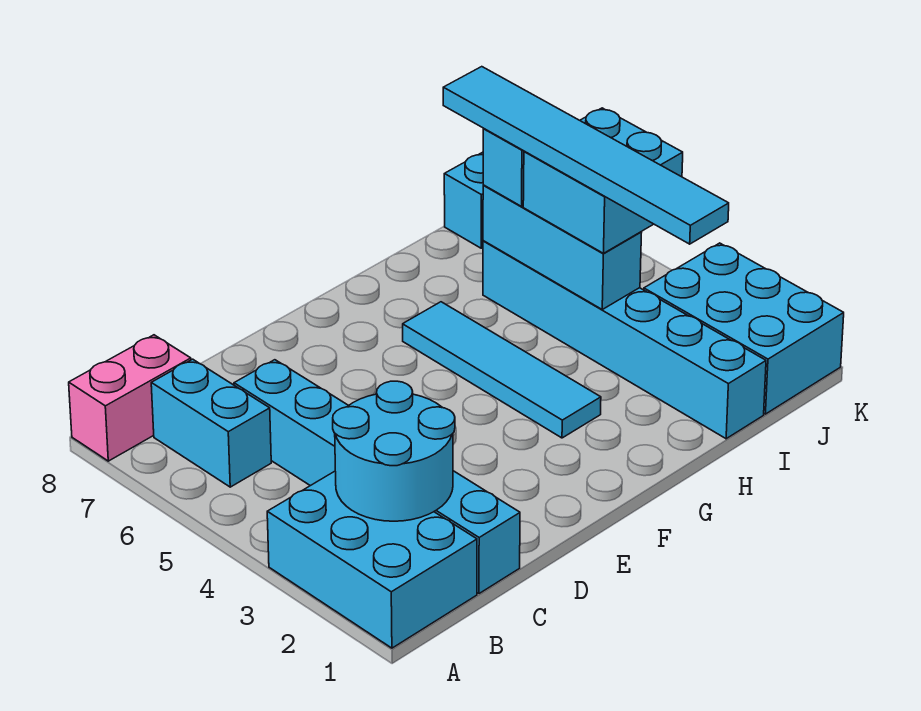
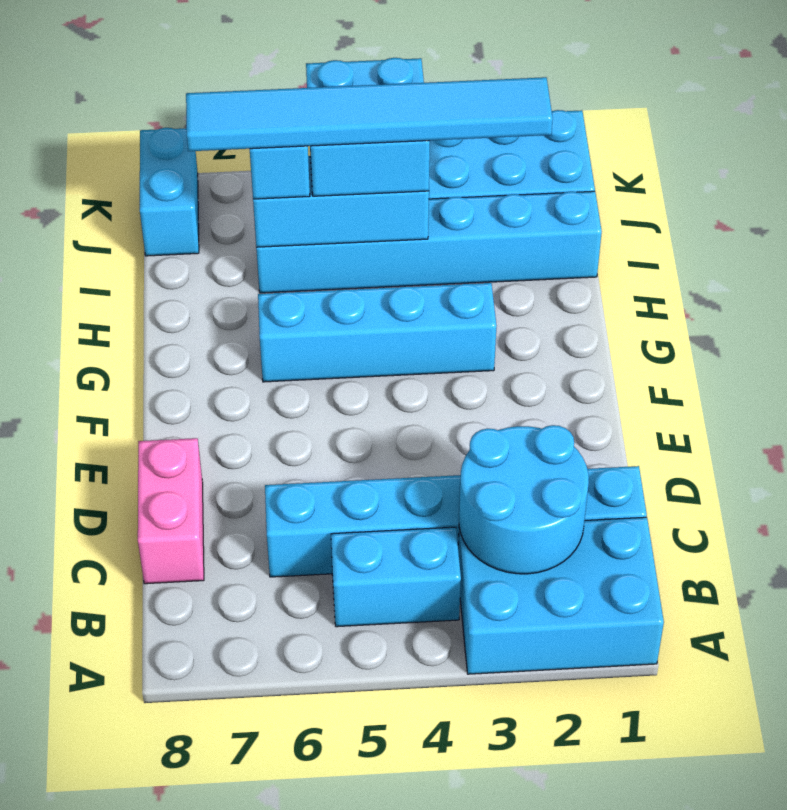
pink 1x2 brick [69,335,191,461] -> pink 1x2 brick moved to [138,438,204,584]
cyan 1x2 brick [151,359,271,487] -> cyan 1x2 brick moved to [331,527,461,627]
cyan 1x4 tile [403,302,601,438] -> cyan 1x4 brick [258,283,497,382]

